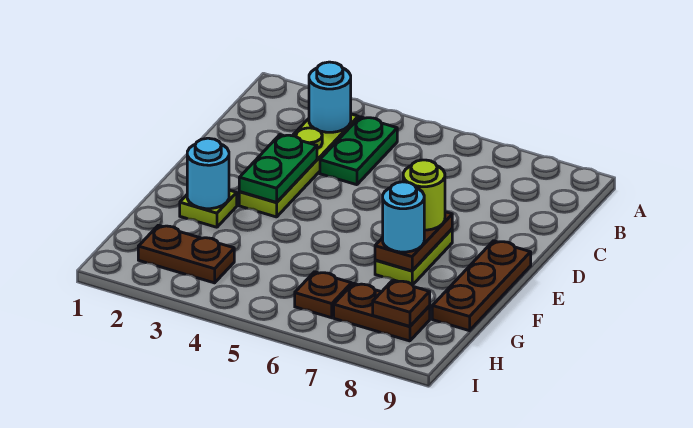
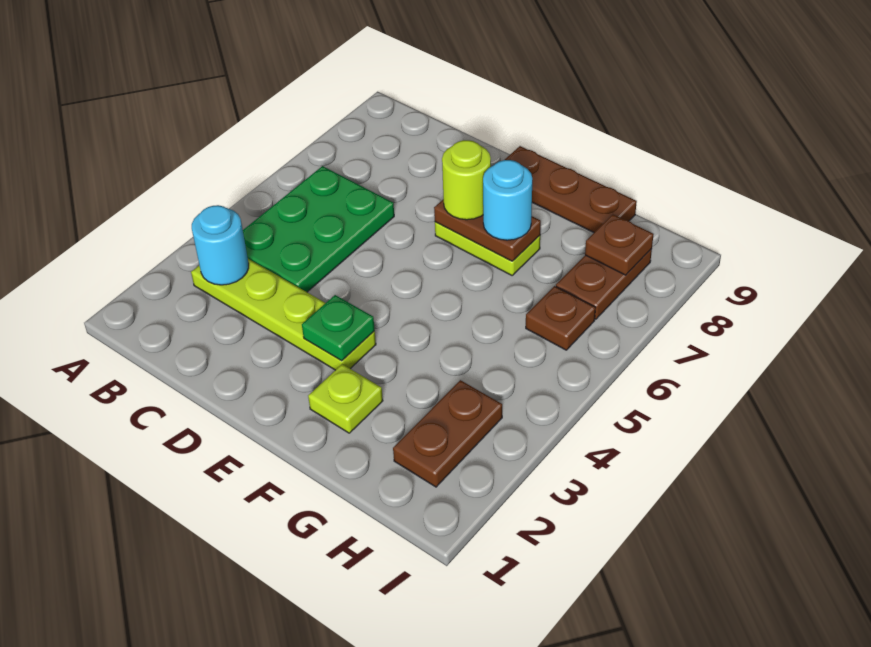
green 1x2 plate [320,117,397,185] -> green 2x3 plate [243,166,394,292]
green 1x2 plate [239,135,317,202] -> green 1x1 plate [302,295,375,361]
cyan 1x1 round brick [187,138,229,209] -> none

